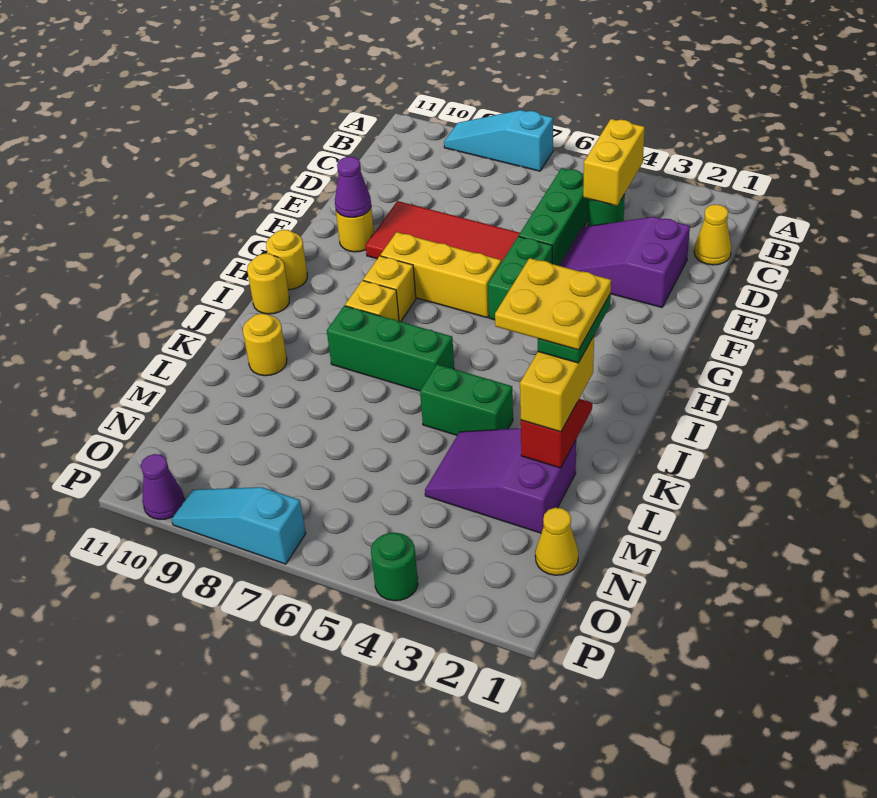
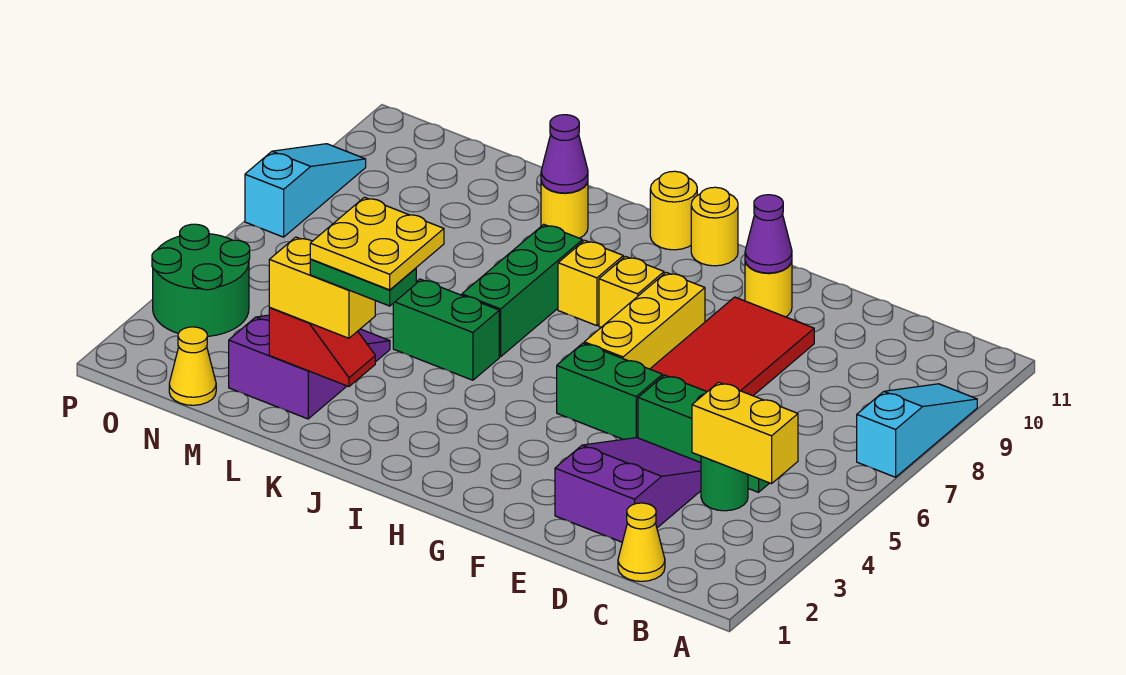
green 1x2 brick [420,364,513,435] -> green 1x2 brick turned to [393,279,499,380]
green 1x1 round brick [371,533,418,601] -> green 2x2 round brick [152,224,250,336]
purple 1x1 cone [141,454,185,520] -> purple 1x1 cone moved to [541,115,588,193]

